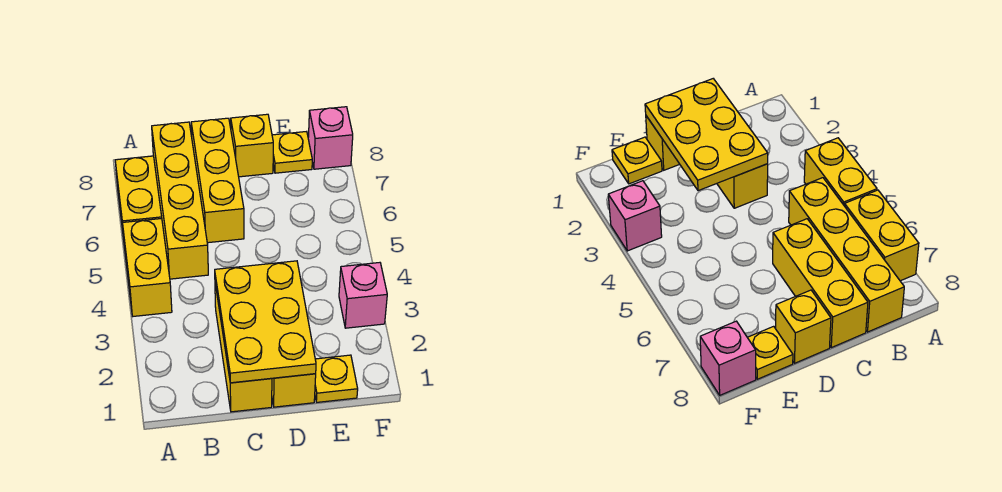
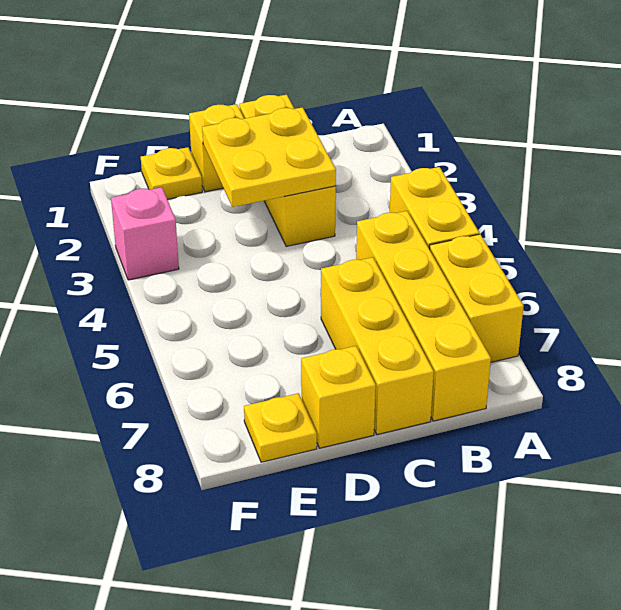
yellow 2x3 plate [215,261,316,383] -> yellow 2x2 plate [202,107,336,207]
pink 1x1 brick [308,107,353,169] -> none

